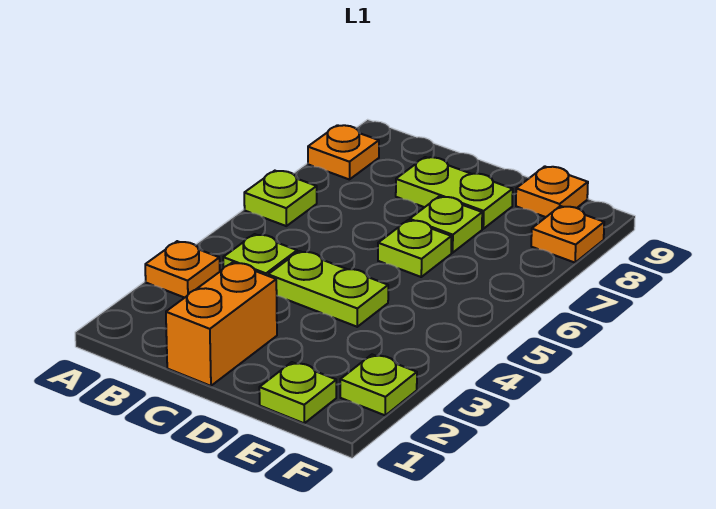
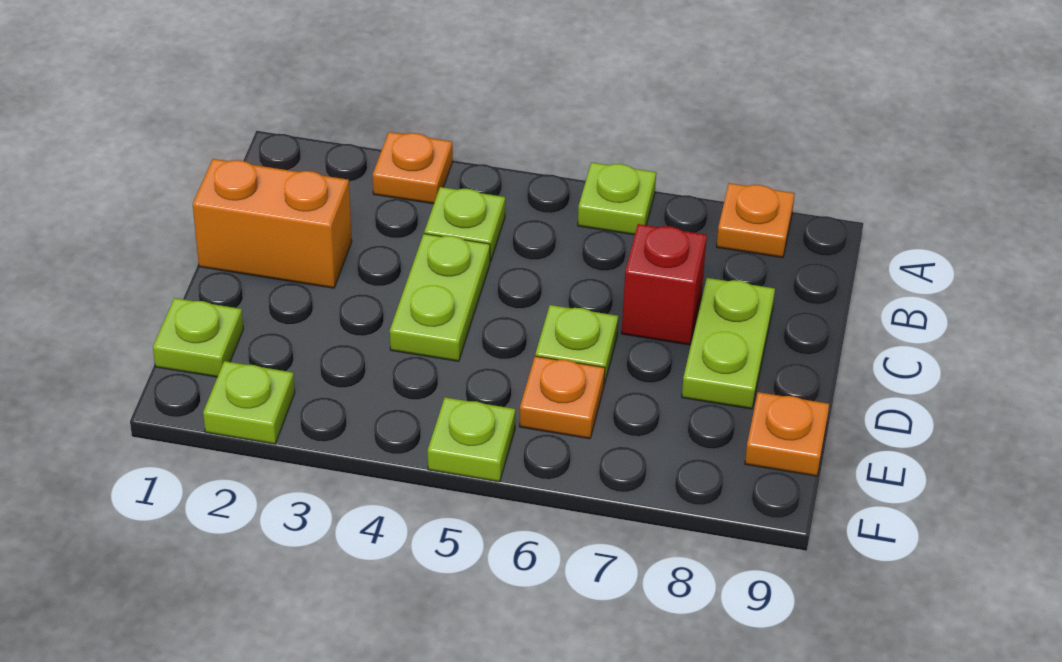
none -> red 1x1 brick [621,224,707,345]
lime 1x1 plate [410,196,482,253] -> lime 1x1 plate moved to [428,397,516,482]
orange 1x1 plate [531,206,604,263] -> orange 1x1 plate moved to [519,356,605,439]

